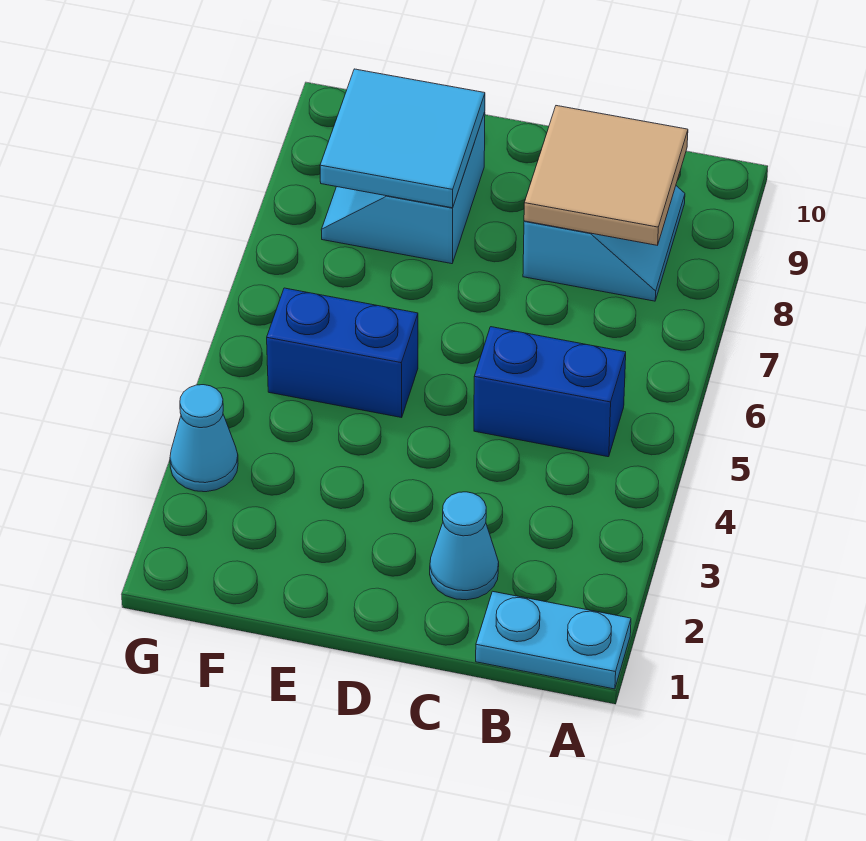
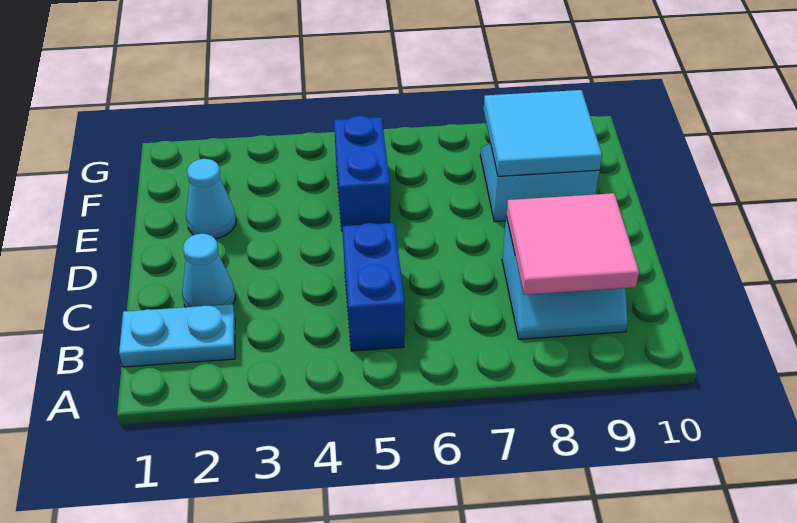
cyan 1x2 plate [476,591,631,689] -> cyan 1x2 plate turned to [119,304,235,367]
tan 2x2 tile [524,106,688,245] -> pink 2x2 tile [506,193,639,295]
cyan 1x1 cone [170,385,238,492] -> cyan 1x1 cone moved to [186,159,236,239]

